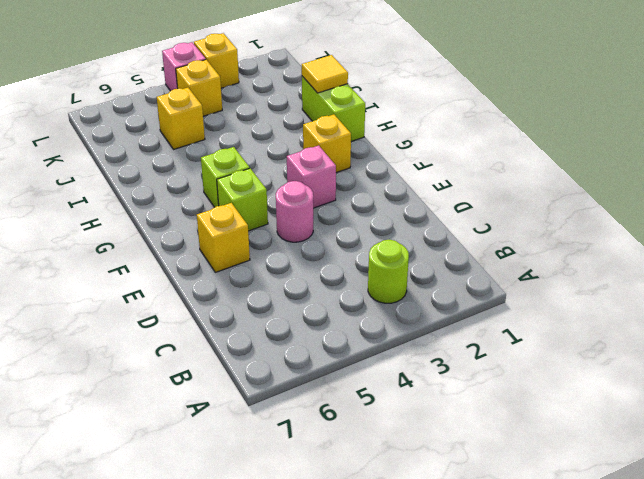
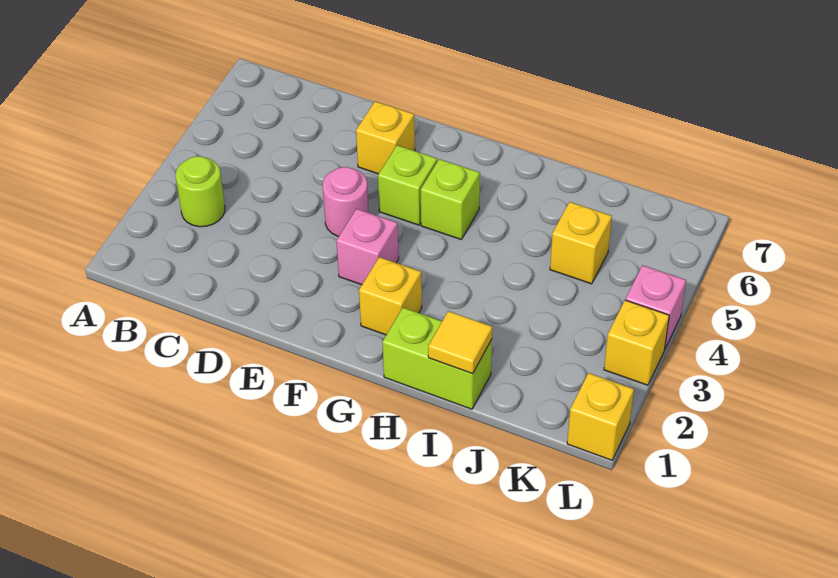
yellow 1x1 brick [176,60,222,116] -> yellow 1x1 brick moved to [567,373,634,460]

